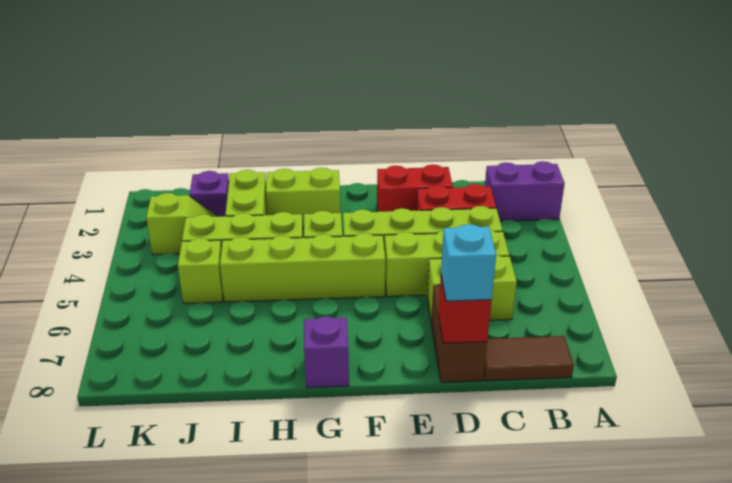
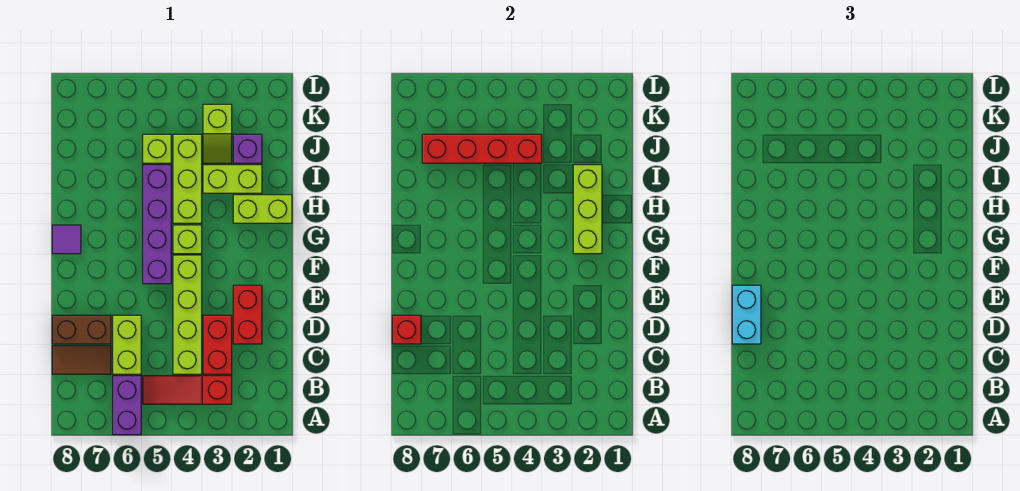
purple 1x2 brick [485,161,565,221] -> purple 1x2 brick moved to [113,376,141,435]
none -> red 1x3 slope [143,376,232,404]
brown 1x2 tile [484,336,574,381] -> brown 1x2 tile turned to [52,346,111,374]
lime 1x3 brick [384,230,509,297] -> lime 1x3 brick moved to [573,165,602,254]
cyan 1x1 brick [441,224,496,301] -> cyan 1x2 brick [732,285,761,344]
lime 1x4 brick [220,233,385,302] -> purple 1x4 brick [143,165,171,284]
lime 1x2 brick [266,168,340,227] -> lime 1x2 brick turned to [233,195,292,223]
purple 1x1 brick [304,316,349,388] -> purple 1x1 tile [52,225,81,254]
none -> red 1x4 brick [422,134,542,163]

